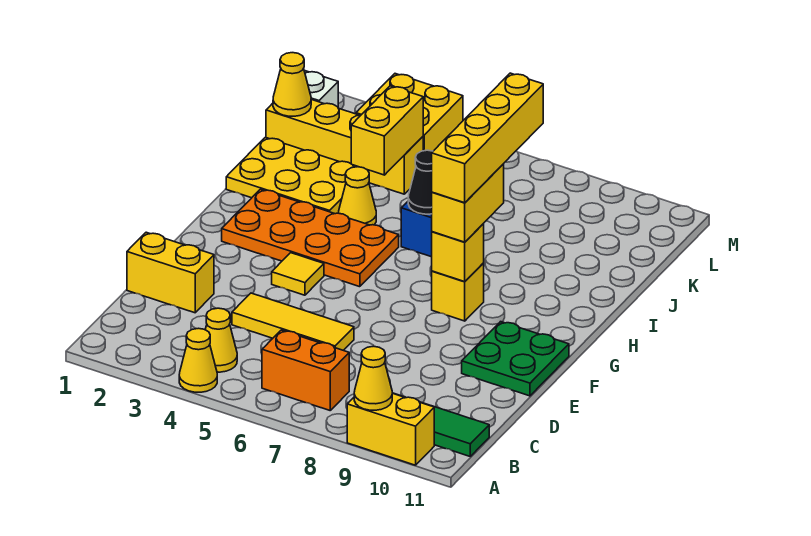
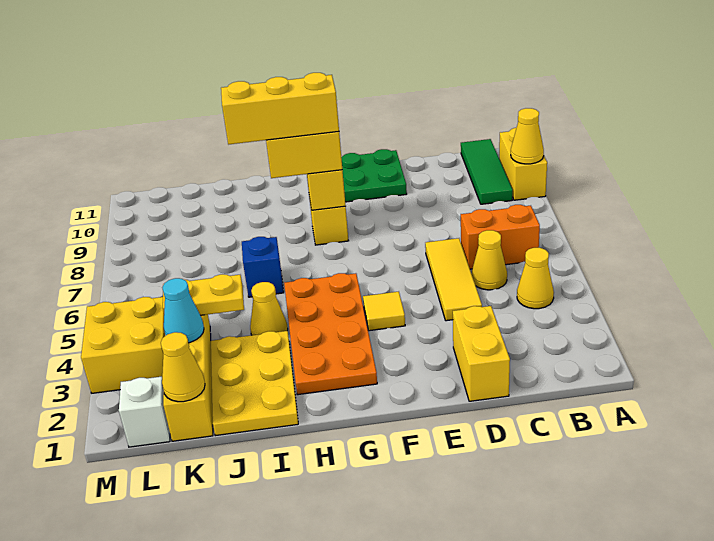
yellow 1x1 cone [179,328,217,392] -> yellow 1x1 cone moved to [472,230,507,290]
orange 1x2 brick [262,330,349,410] -> orange 1x2 brick turned to [461,205,540,269]
yellow 1x4 brick [432,73,543,203] -> yellow 1x3 brick [221,73,339,144]
black 1x1 cone [408,150,433,214] -> none
yellow 1x2 brick [351,86,423,175] -> yellow 1x2 plate [163,274,244,315]
none -> cyan 1x1 cone [162,278,204,343]

